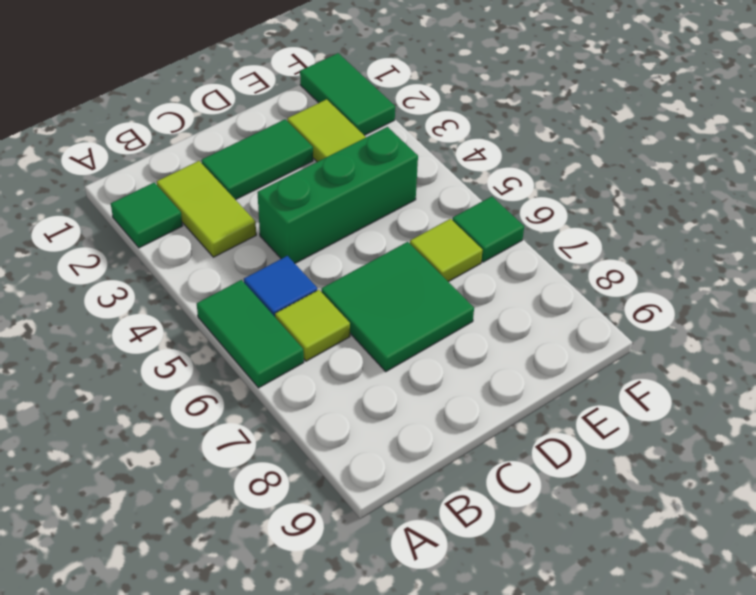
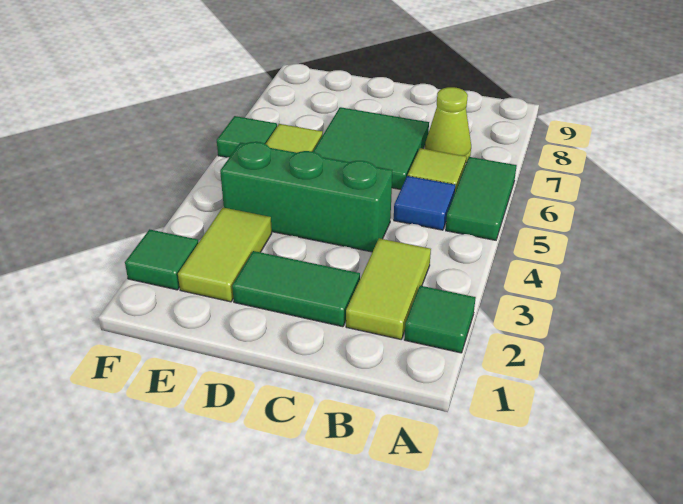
none -> lime 1x1 cone [425,87,471,163]
green 1x2 tile [300,53,395,135] -> green 1x1 tile [125,229,198,290]

